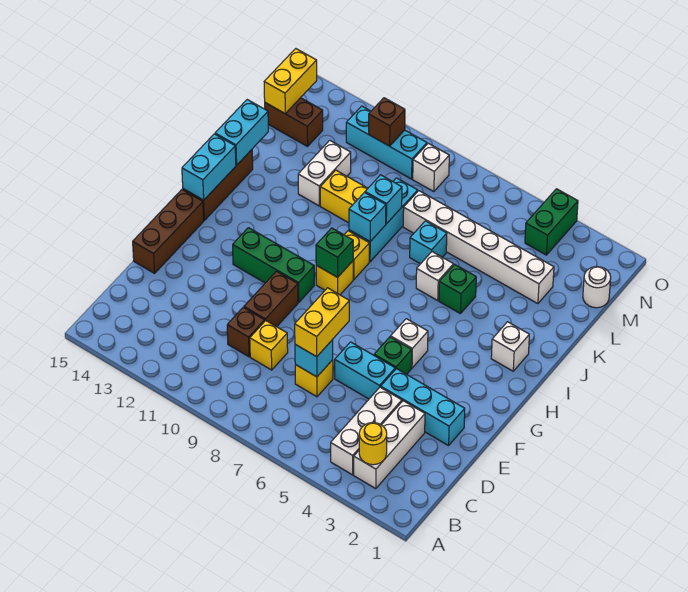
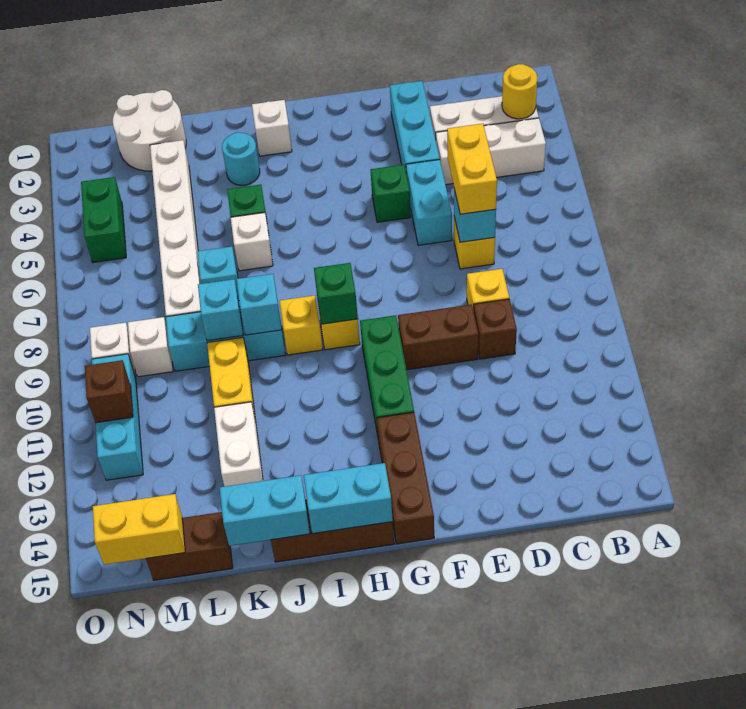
yellow 1x2 brick [295,288,349,357] -> yellow 1x2 brick turned to [447,124,497,214]
brown 1x3 brick [133,189,204,273] -> brown 1x3 brick turned to [377,412,434,544]
white 1x1 brick [391,319,428,368] -> white 1x1 brick moved to [128,317,173,377]
none -> cyan 1x1 round brick [222,132,260,185]
white 1x2 brick [298,140,351,206] -> white 1x2 brick turned to [214,402,263,487]
white 1x1 round brick [583,267,611,308] -> white 2x2 round brick [113,90,186,171]
brown 1x2 brick [265,98,323,146] -> brown 1x2 brick turned to [146,512,233,580]
green 1x2 brick [525,189,578,255] -> green 1x2 brick turned to [81,177,126,262]

